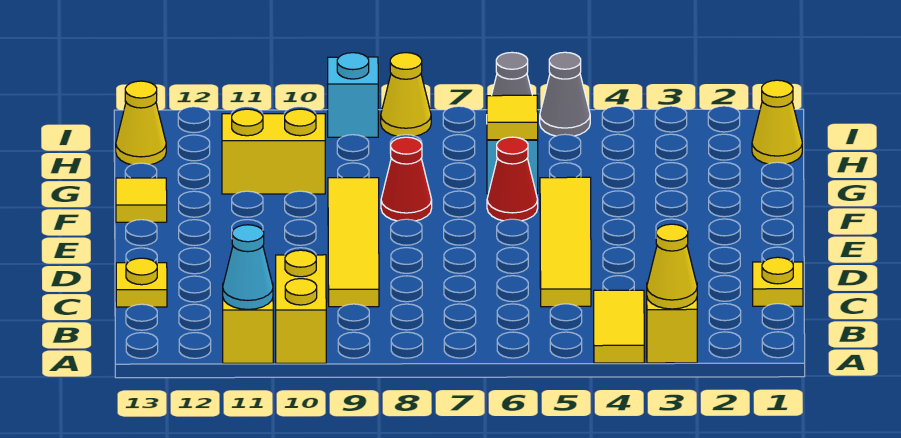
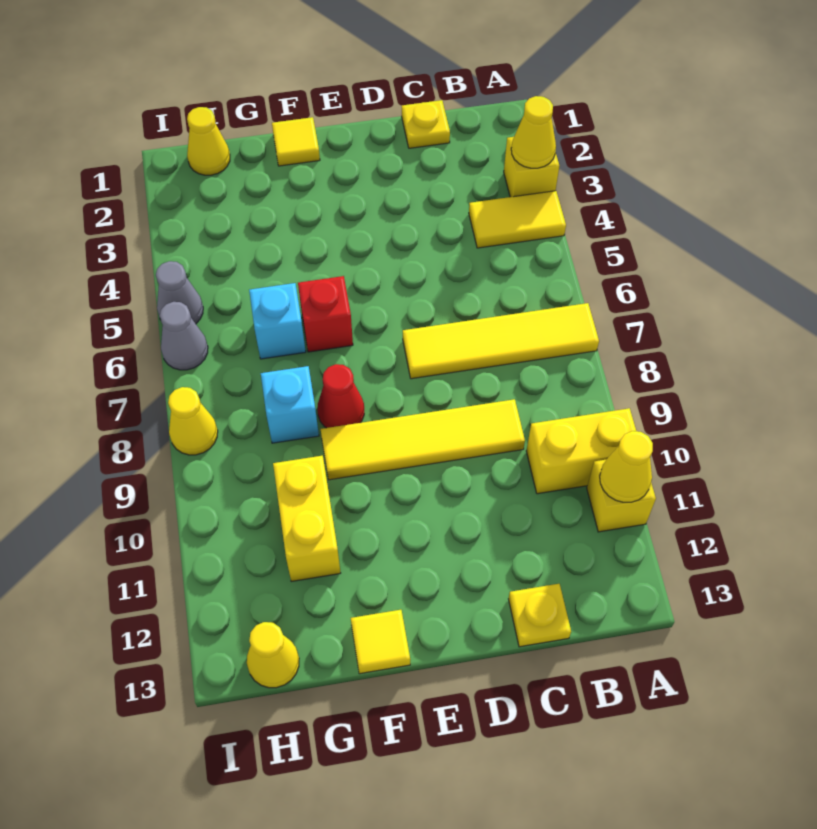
cyan 1x1 cone [223,225,273,309] -> yellow 1x1 cone [600,431,653,502]
yellow 1x4 tile [540,177,591,307] -> yellow 1x4 tile moved to [403,303,599,379]
red 1x1 cone [487,137,538,221] -> red 1x1 brick [298,276,353,352]
yellow 1x1 tile [487,95,538,140] -> yellow 1x1 tile moved to [272,117,320,166]
cyan 1x1 brick [328,53,378,137] -> cyan 1x1 brick moved to [261,366,319,443]

